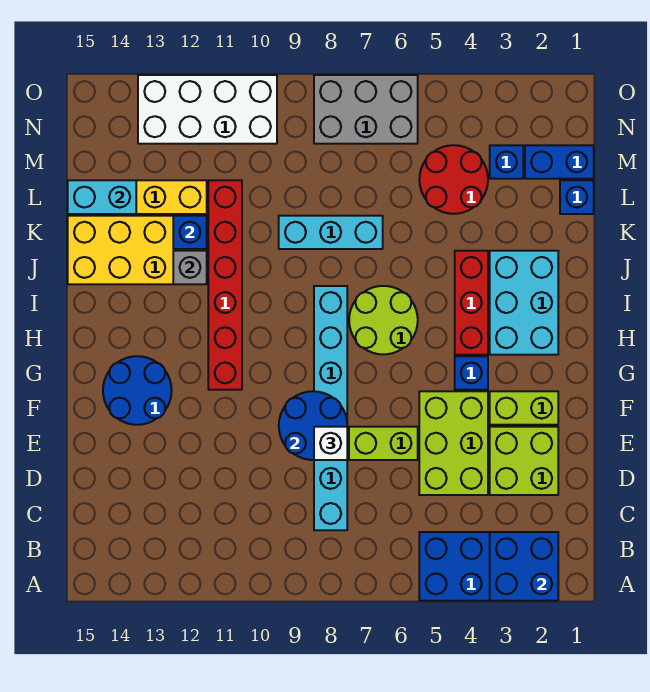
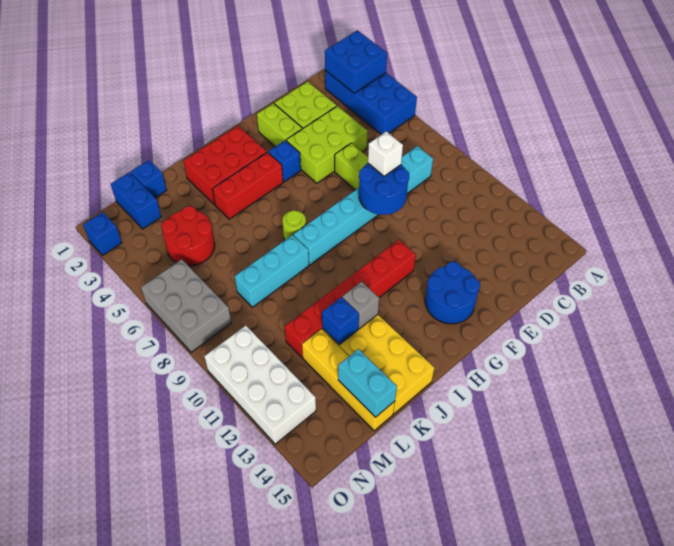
cyan 2x3 brick [490,251,558,355] -> red 2x3 brick [183,126,267,205]
lime 2x2 round brick [349,286,418,354] -> lime 1x1 round brick [282,210,306,240]
cyan 1x3 brick [279,216,383,249] -> cyan 1x3 brick turned to [235,235,309,307]
blue 1x1 brick [490,145,523,179] -> blue 1x1 brick moved to [83,212,122,256]

